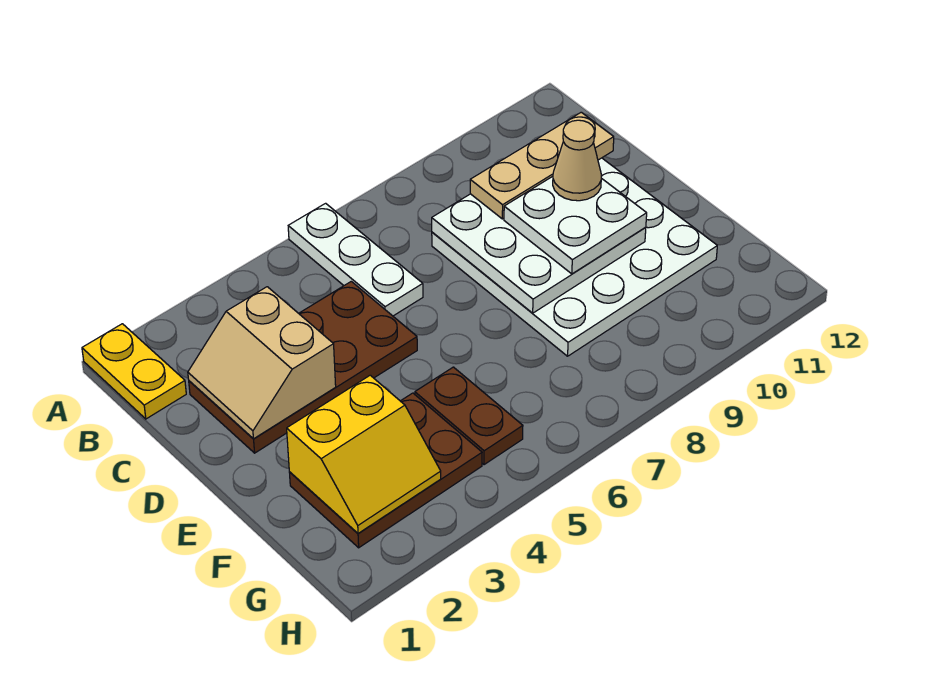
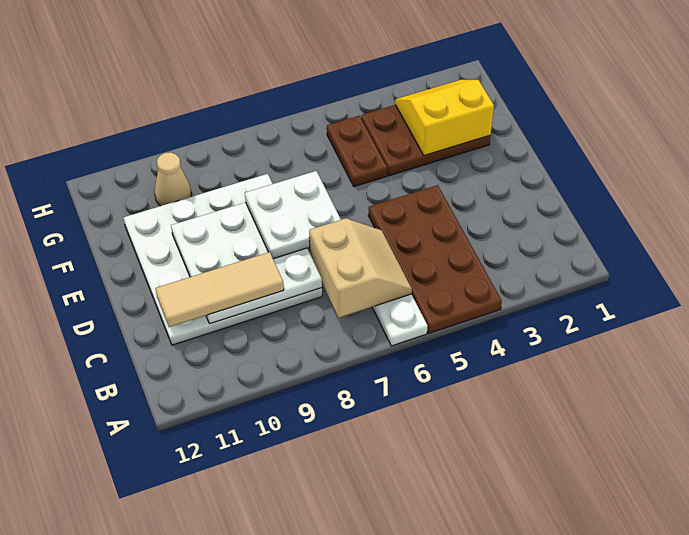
yellow 1x2 plate [82,324,186,419] -> none
brown 2x4 plate [189,281,417,453] -> brown 2x4 plate turned to [368,185,502,333]
tan 2x2 slope [188,287,336,439] -> tan 2x2 slope moved to [309,218,412,318]
tan 1x3 plate [470,112,614,219] -> tan 1x3 tile [155,252,284,327]
white 2x2 plate [504,176,647,274] -> white 2x2 plate moved to [245,171,341,259]
tan 1x1 cone [553,120,601,201] -> tan 1x1 cone moved to [154,152,191,206]

